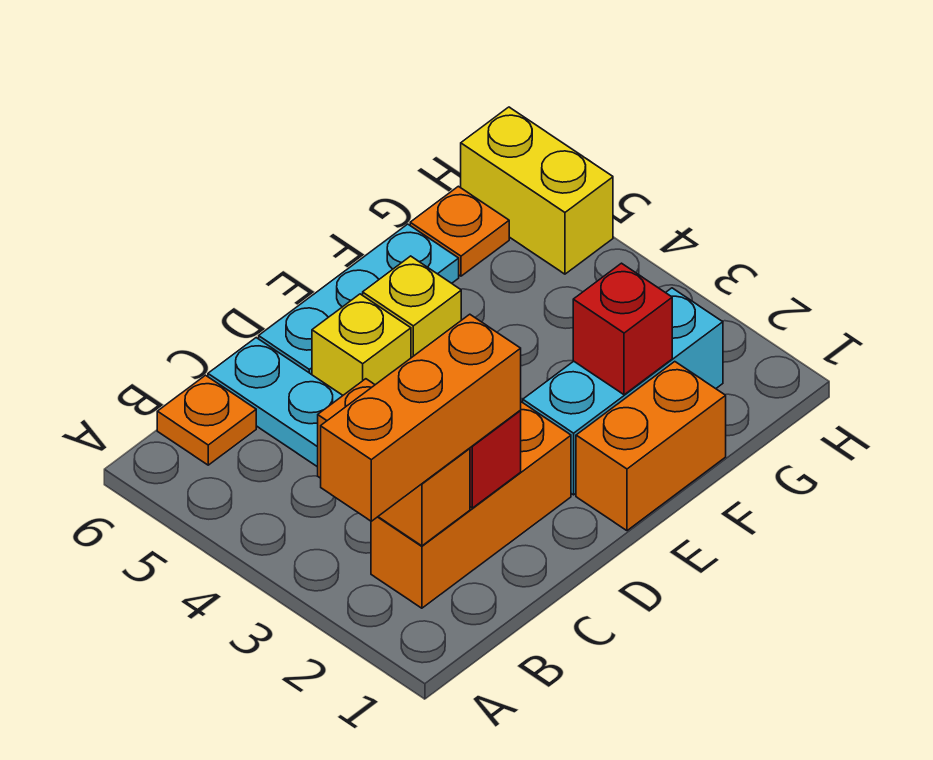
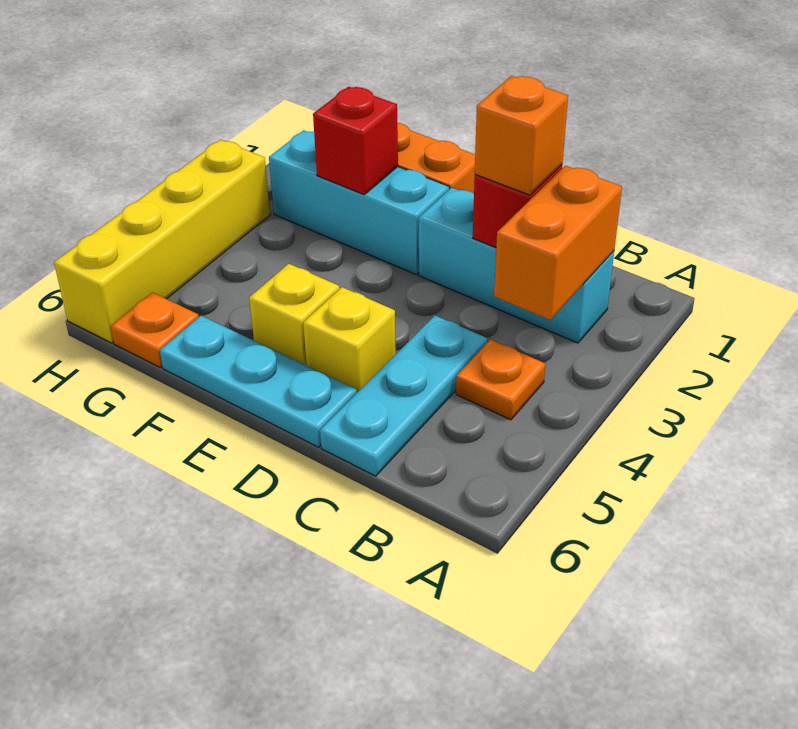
orange 1x3 brick [321,314,521,521] -> orange 1x1 brick [475,76,568,195]
orange 1x3 brick [371,402,571,608] -> cyan 1x3 brick [419,188,614,343]
orange 1x1 plate [157,375,256,465] -> orange 1x1 plate moved to [456,340,545,420]
yellow 1x2 brick [461,107,613,274] -> yellow 1x4 brick [54,140,270,343]

